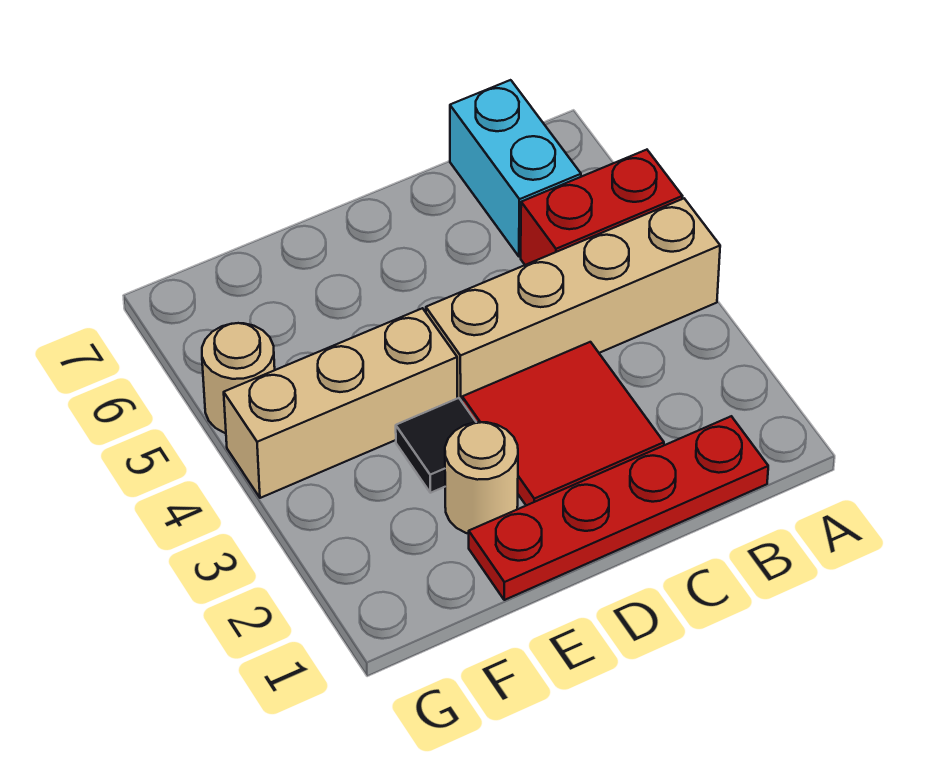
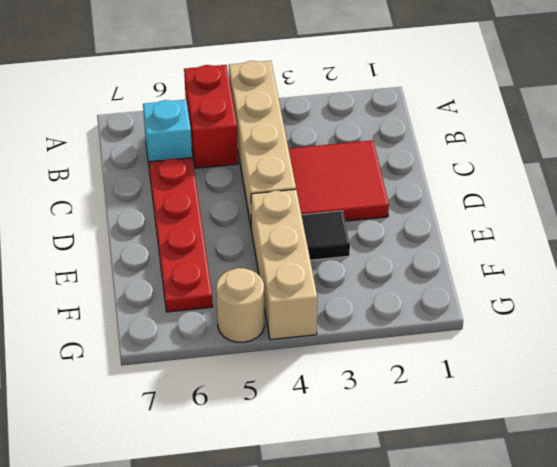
red 1x4 plate [469,416,768,600] -> red 1x4 plate moved to [149,158,213,312]
cyan 1x2 brick [450,80,581,256] -> cyan 1x1 brick [143,100,192,164]
tan 1x1 round brick [445,422,518,534] -> none

